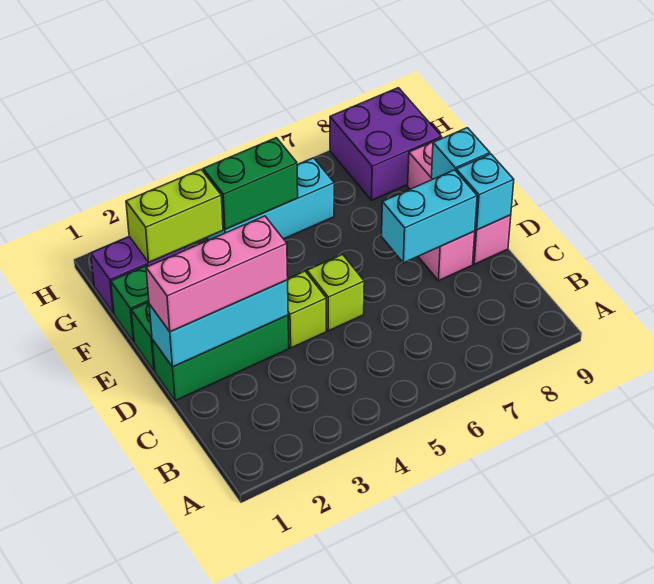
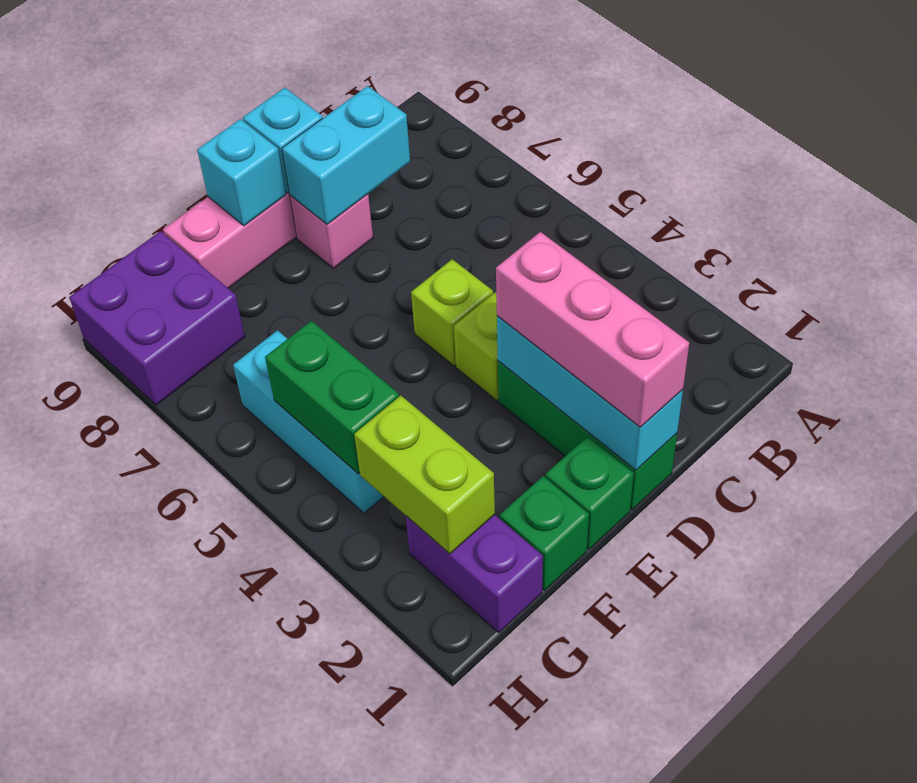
cyan 1x2 brick [382,170,477,263] -> cyan 1x2 brick turned to [282,86,410,224]

